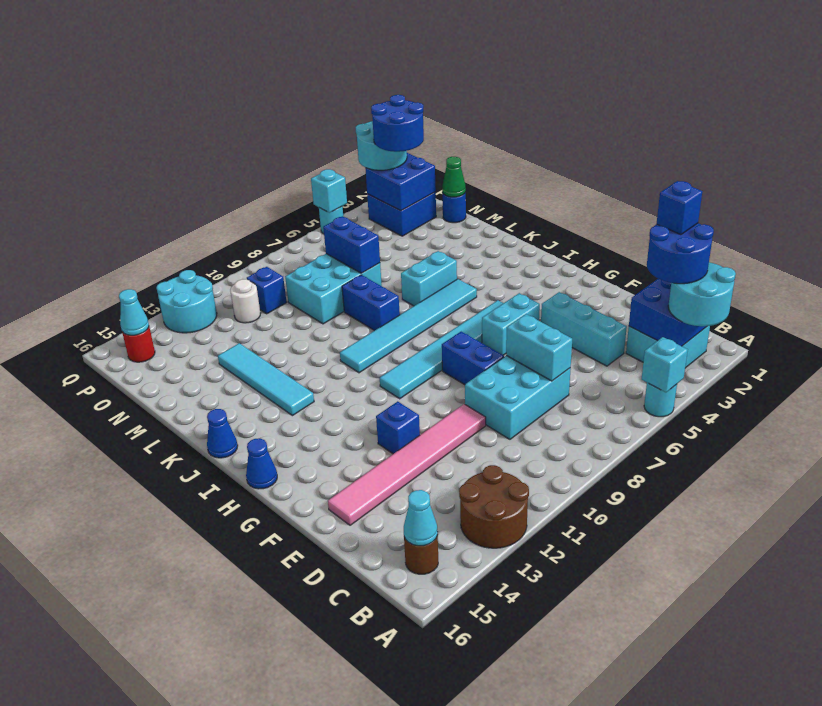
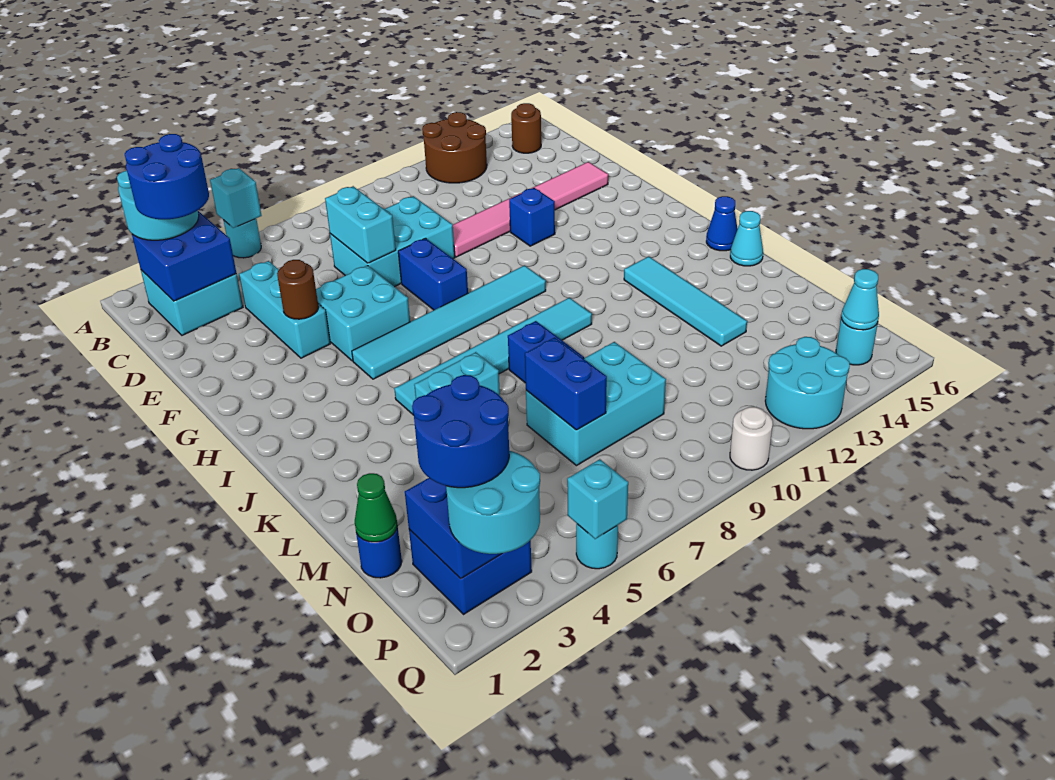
cyan 1x1 cone [404,490,438,546] -> cyan 1x1 cone moved to [730,211,763,266]
blue 1x1 brick [657,181,703,235] -> none
none -> brown 1x1 round brick [277,260,319,319]
cyan 1x2 brick [482,293,540,355] -> cyan 2x2 brick [316,265,410,361]
blue 1x1 cone [246,438,277,489] -> none
blue 1x1 brick [247,267,287,314] -> none
white 1x1 round brick [230,279,260,323] -> white 1x1 round brick moved to [730,407,773,470]
red 1x1 round brick [122,327,155,362] -> cyan 1x1 round brick [836,318,878,365]

